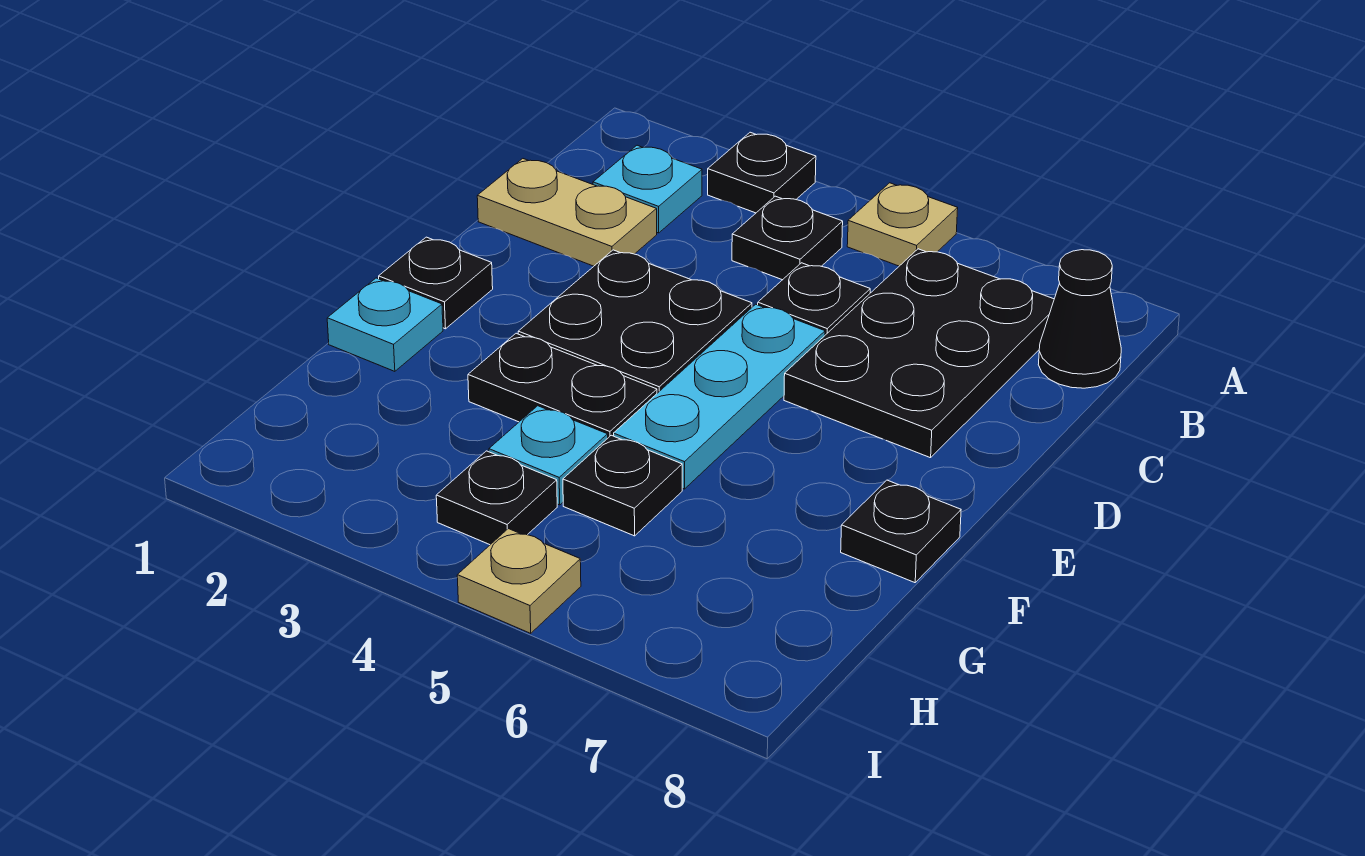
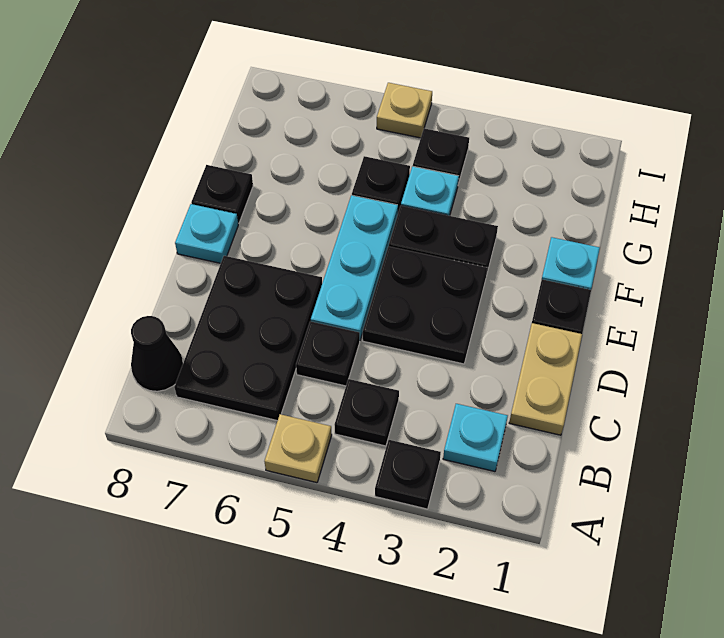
tan 1x2 plate [477,159,657,266] -> tan 1x2 plate turned to [509,323,582,435]
none -> cyan 1x1 plate [175,204,238,263]

